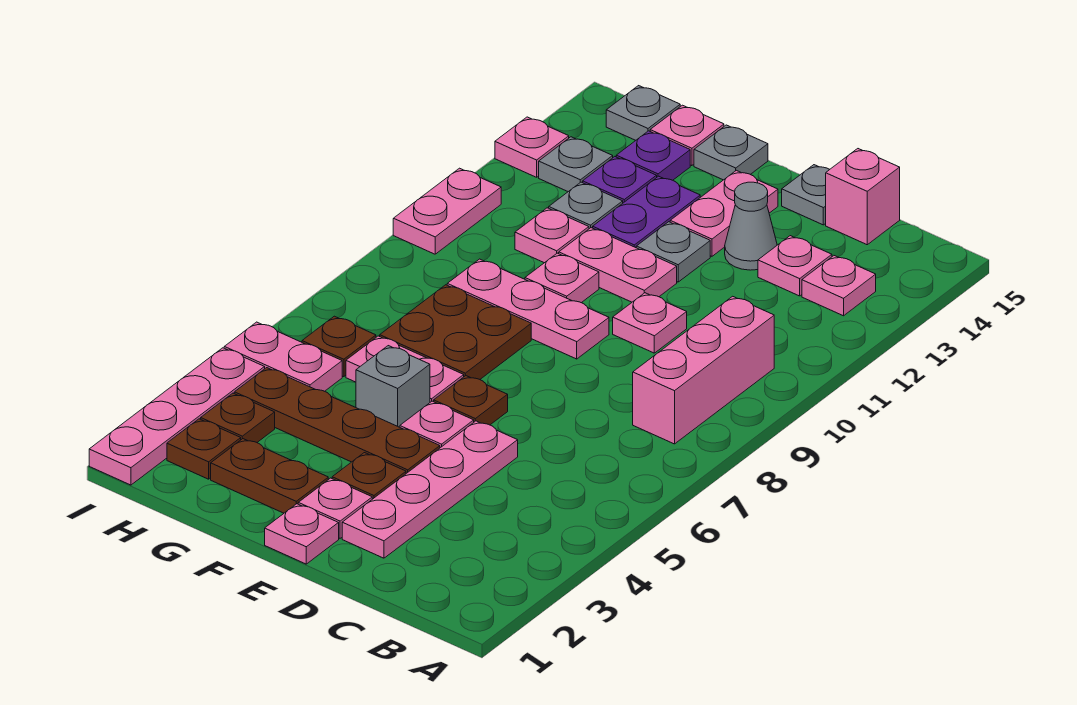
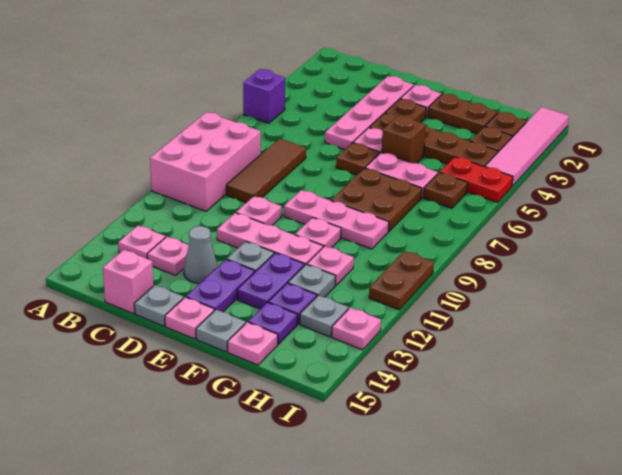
none -> purple 1x1 brick [243,69,285,123]
pink 1x3 brick [633,296,774,444] -> pink 2x3 brick [150,112,261,211]
none -> brown 1x3 tile [226,138,306,203]
pink 1x1 plate [265,504,339,564] -> pink 1x1 plate moved to [165,297,214,339]
pink 1x2 plate [559,228,677,302] -> pink 1x3 plate [217,213,323,265]
pink 1x2 plate [670,170,778,256] -> purple 1x2 plate [186,260,255,312]
grey 1x1 brick [356,346,430,427] -> brown 1x1 brick [382,115,426,163]
pink 1x2 plate [224,322,342,391] -> red 1x2 plate [440,157,513,202]
grey 1x1 plate [606,86,680,140] -> none
pink 1x4 plate [89,348,265,485] -> pink 1x4 tile [485,107,569,186]
pink 1x2 plate [393,168,501,254] -> brown 1x2 plate [369,251,434,310]

